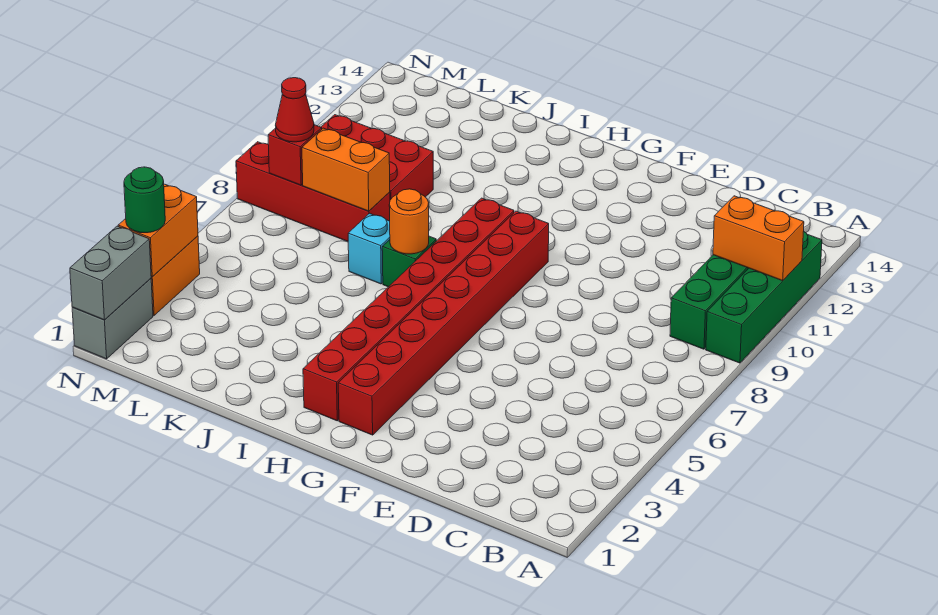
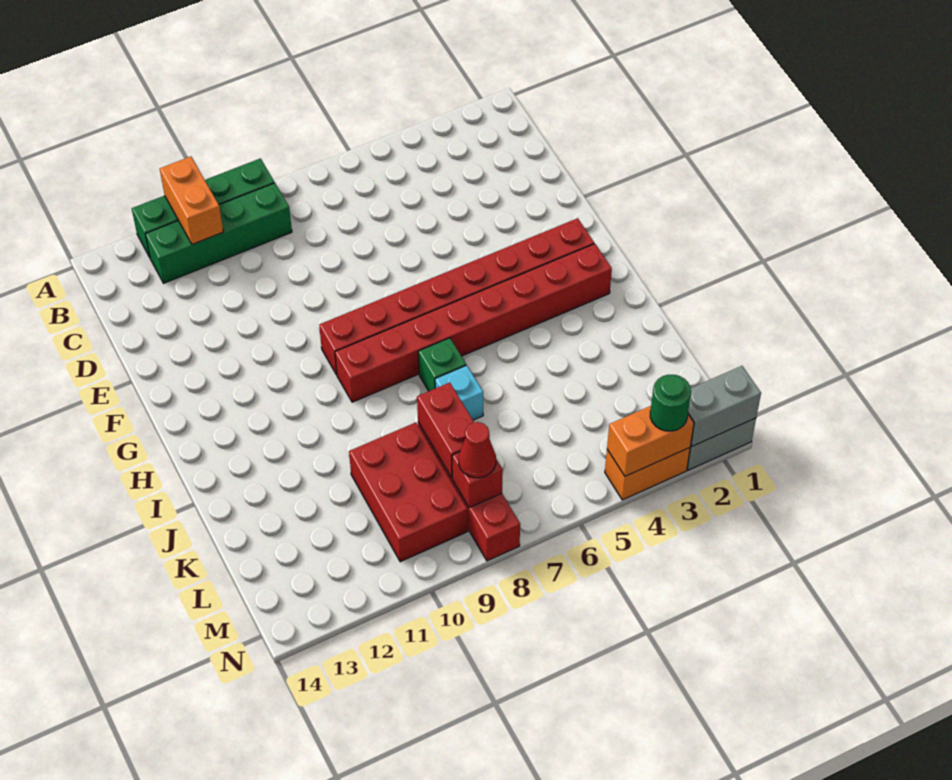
orange 1x1 round brick [389,189,429,254] -> none
orange 1x2 brick [302,128,390,211] -> red 1x2 brick [417,382,474,478]

